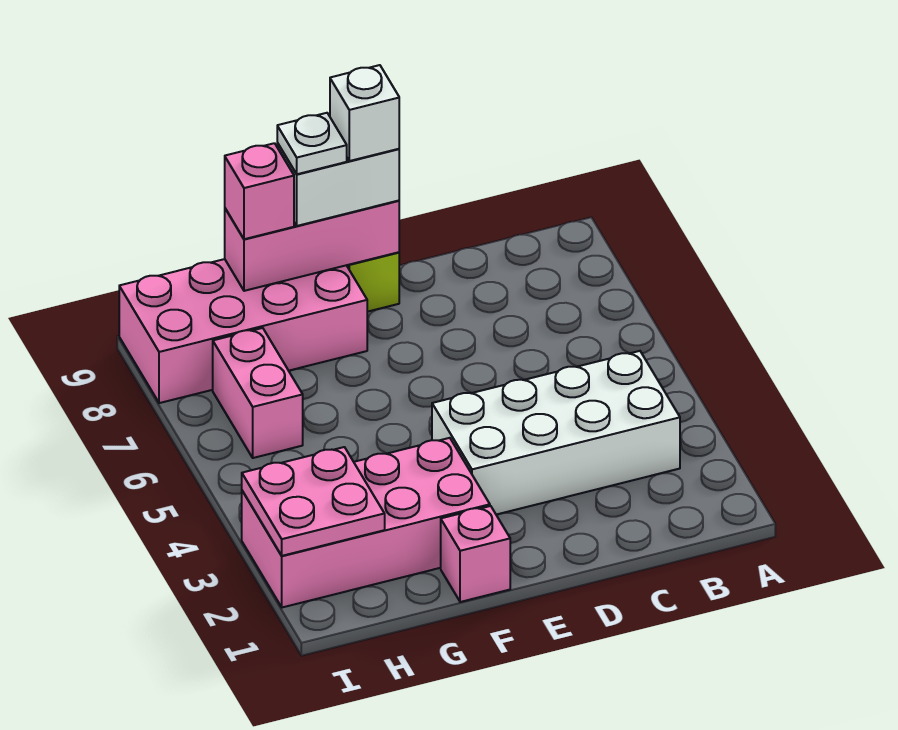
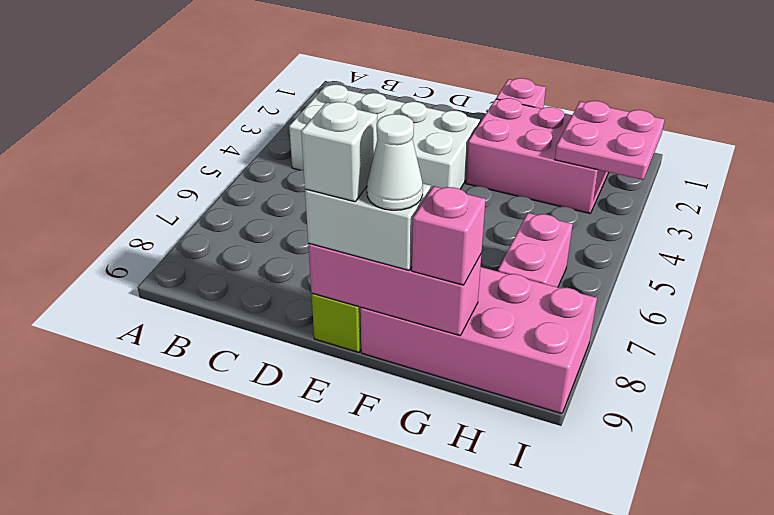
pink 2x4 brick [242,438,490,607] -> pink 2x3 brick [466,98,609,213]
white 1x1 plate [277,113,347,174] -> white 1x1 cone [367,114,423,210]

